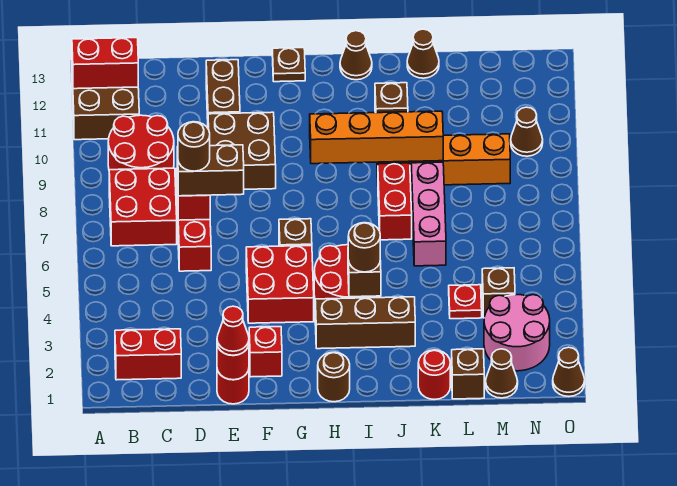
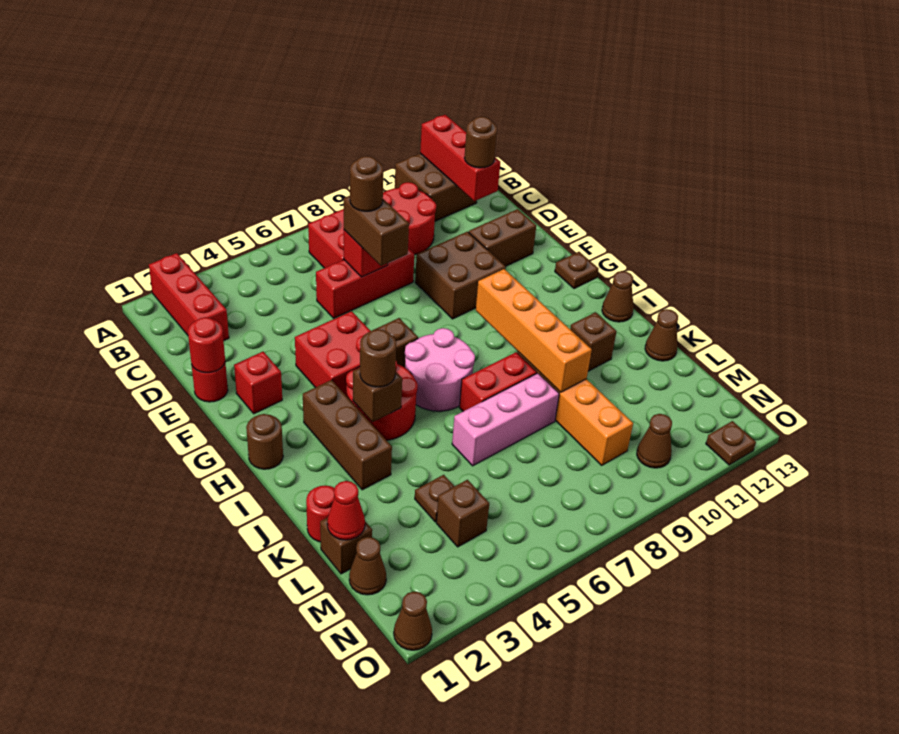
red 1x2 brick [72,38,138,89] -> red 1x3 brick [420,115,500,201]
red 1x2 brick [115,329,181,380] -> red 1x3 brick [149,253,229,341]
none -> brown 1x1 round brick [464,117,497,168]
red 1x1 cone [217,306,249,355] -> red 1x1 cone moved to [327,481,365,540]
red 1x1 plate [449,285,482,319] -> brown 1x1 plate [415,475,454,522]
pink 2x2 round brick [484,295,550,371] -> pink 2x2 round brick moved to [405,328,475,411]
none -> brown 1x1 plate [706,421,756,465]

